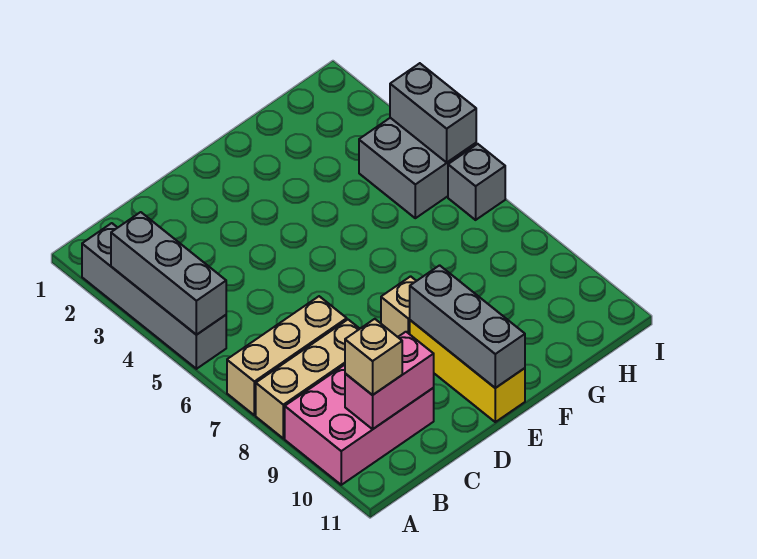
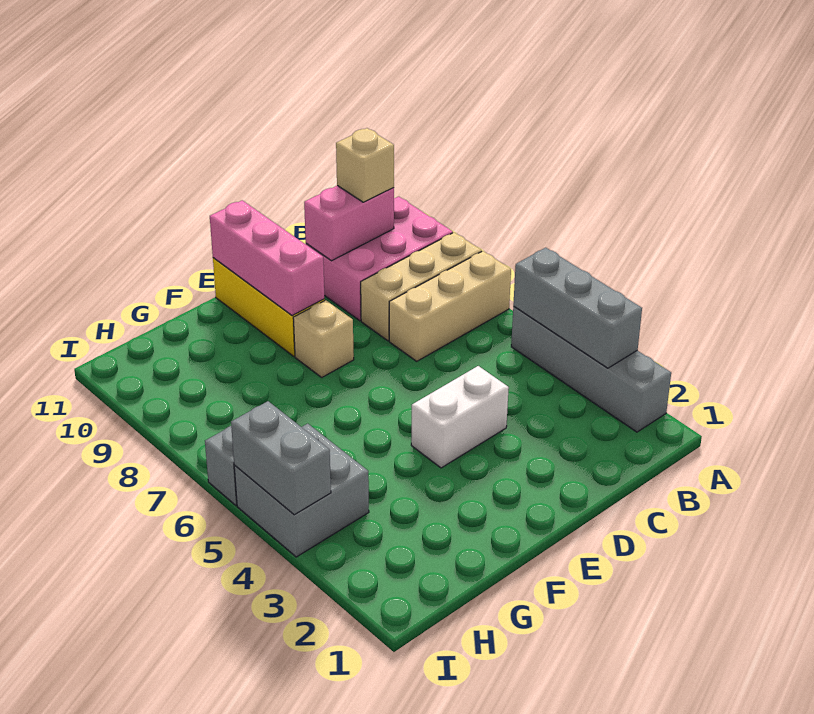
none -> white 1x2 brick [411,366,509,468]
grey 1x3 brick [410,265,525,388] -> pink 1x3 brick [210,200,324,316]

